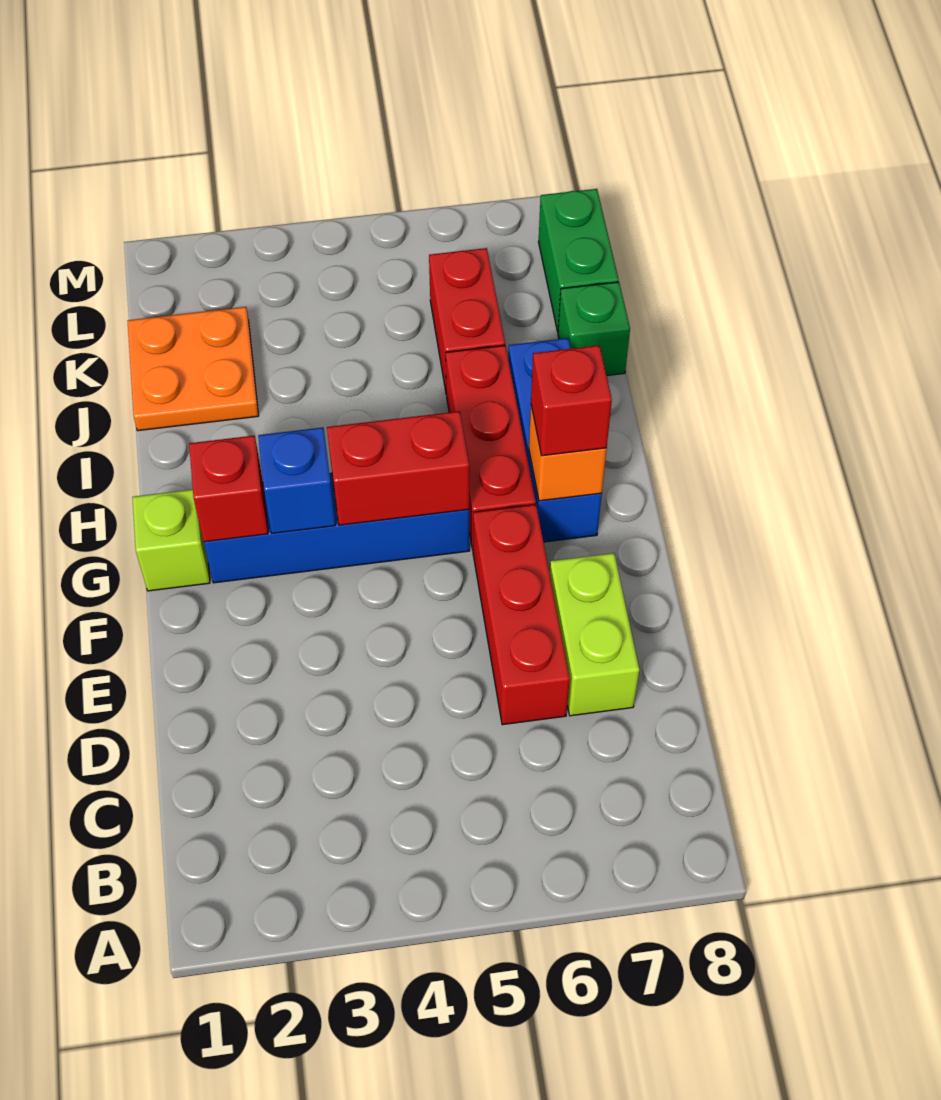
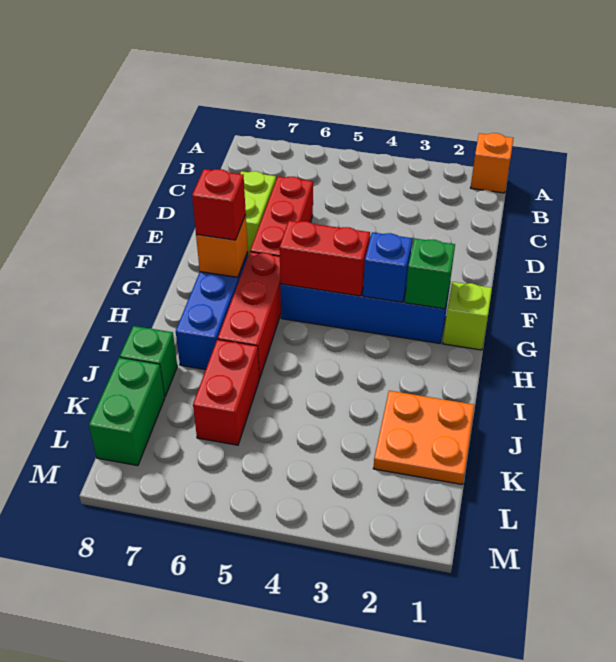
none -> orange 1x1 brick [471,133,513,193]
red 1x1 brick [189,436,268,542] -> green 1x1 brick [405,239,455,309]

